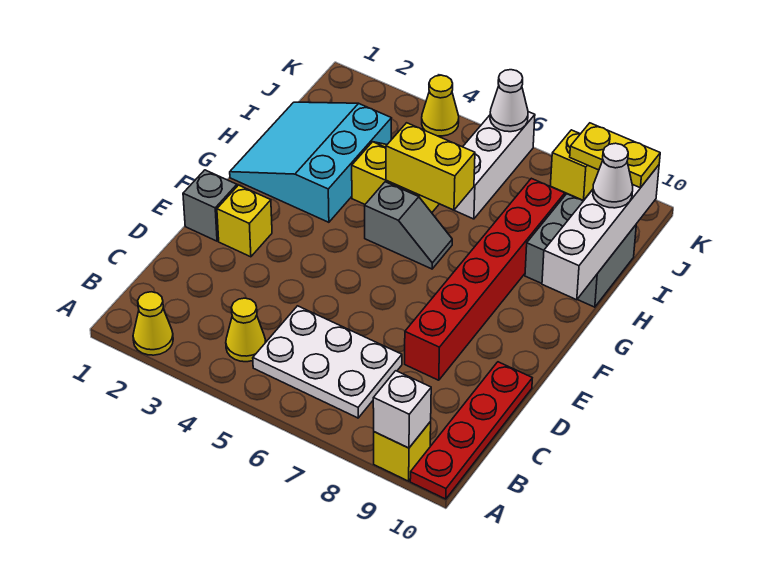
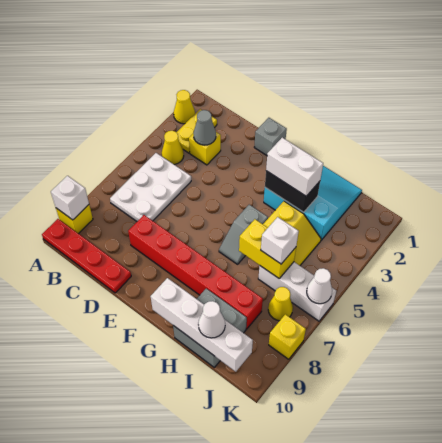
none -> grey 1x1 cone [193,110,216,145]
yellow 1x1 brick [217,185,272,257] -> yellow 1x1 brick moved to [189,132,221,165]
none -> black 1x2 brick [265,171,320,212]
none -> white 1x2 brick [266,138,323,196]
yellow 1x2 brick [386,123,475,210] -> yellow 1x2 brick turned to [239,219,296,278]
none -> white 1x1 brick [261,217,299,264]
yellow 1x2 plate [570,123,660,188] -> yellow 1x2 plate moved to [176,109,217,153]
yellow 1x1 cone [422,75,459,136] -> yellow 1x1 cone moved to [268,287,293,321]

